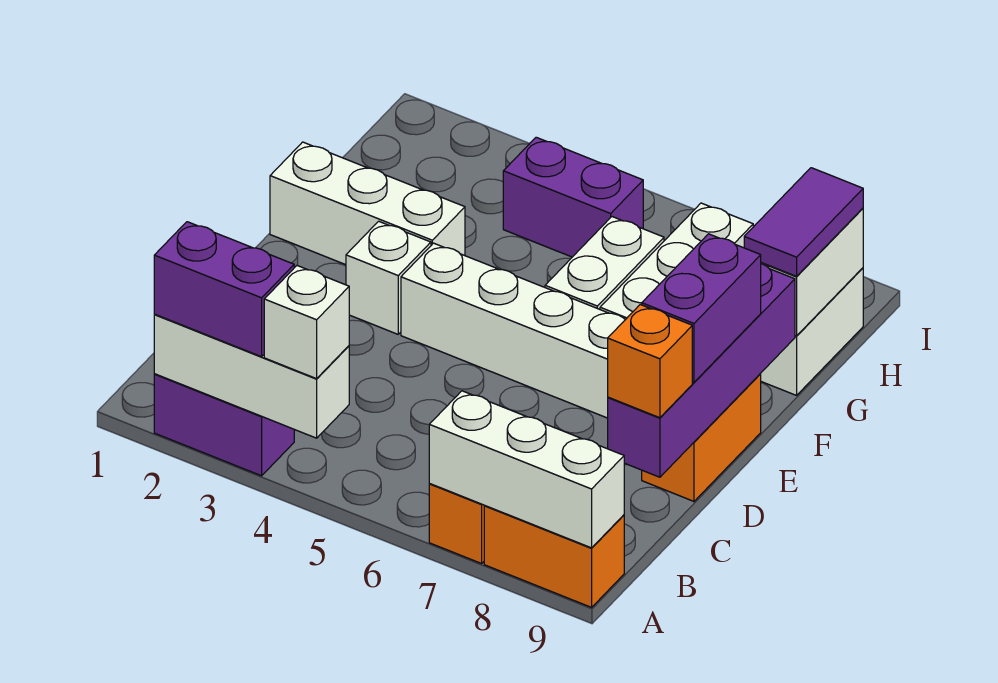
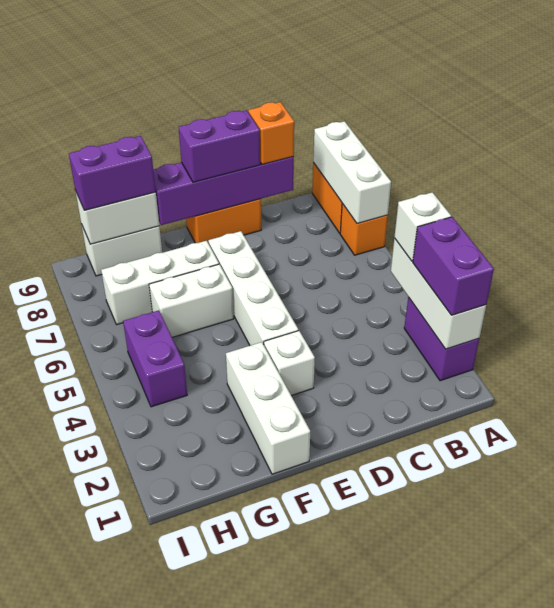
purple 1x2 tile [744,168,863,276] -> purple 1x2 brick [69,136,156,210]

